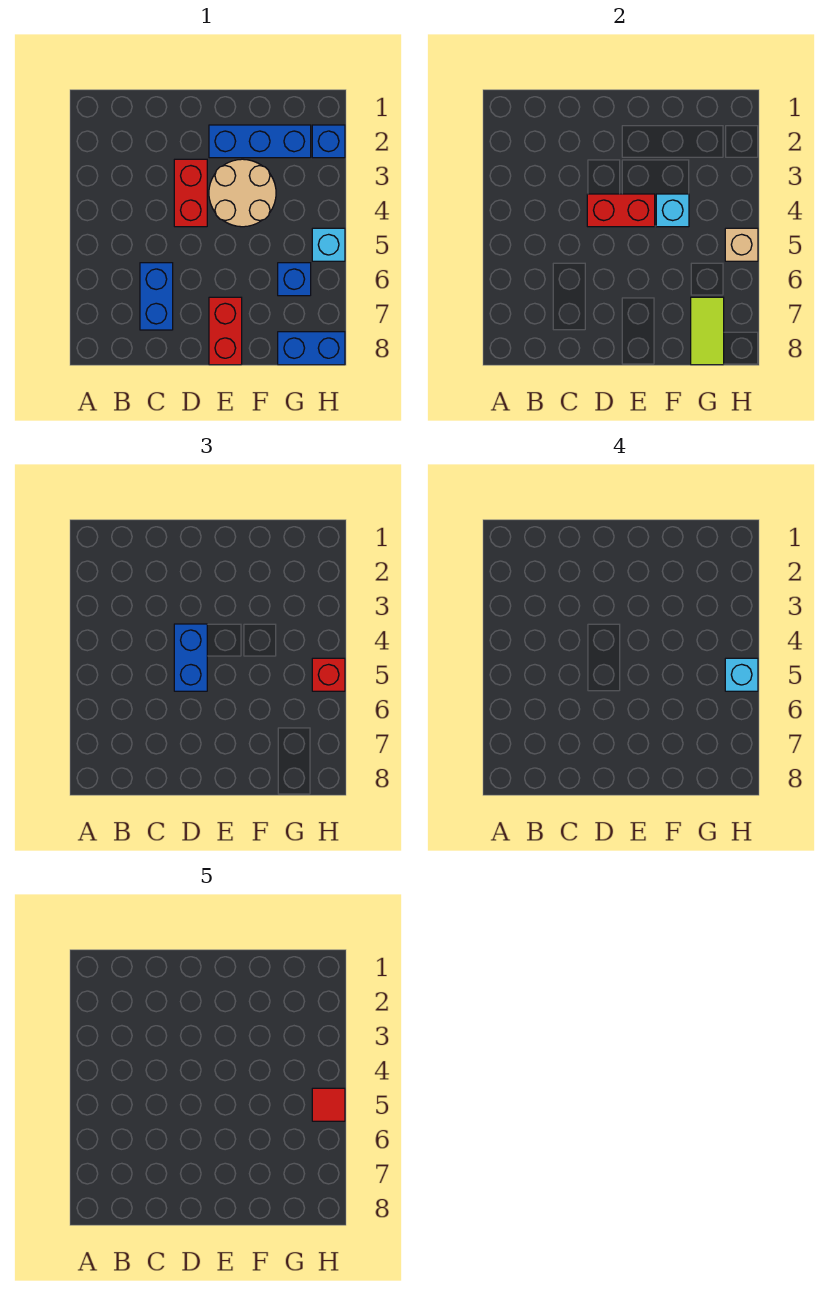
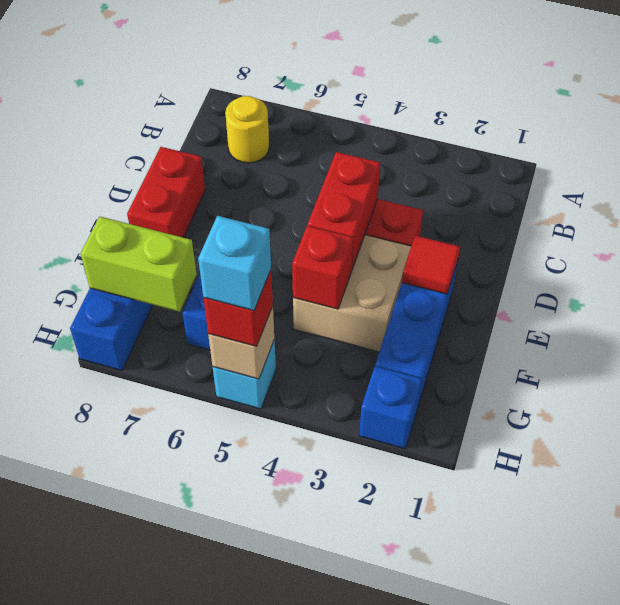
none -> yellow 1x1 round brick [225,96,269,163]
blue 1x2 brick [140,263,173,330] -> none
blue 1x2 brick [174,624,207,691] -> none
tan 2x2 round brick [209,159,276,227] -> tan 2x2 brick [293,235,411,352]
red 1x2 brick [209,297,242,365] -> red 1x2 brick turned to [127,147,205,238]
cyan 1x1 brick [656,194,689,227] -> red 1x1 brick [292,226,353,309]
lime 1x2 tile [691,297,724,365] -> lime 1x2 brick [81,217,197,312]
red 1x1 tile [312,1088,345,1121] -> red 1x1 tile moved to [402,236,460,294]

